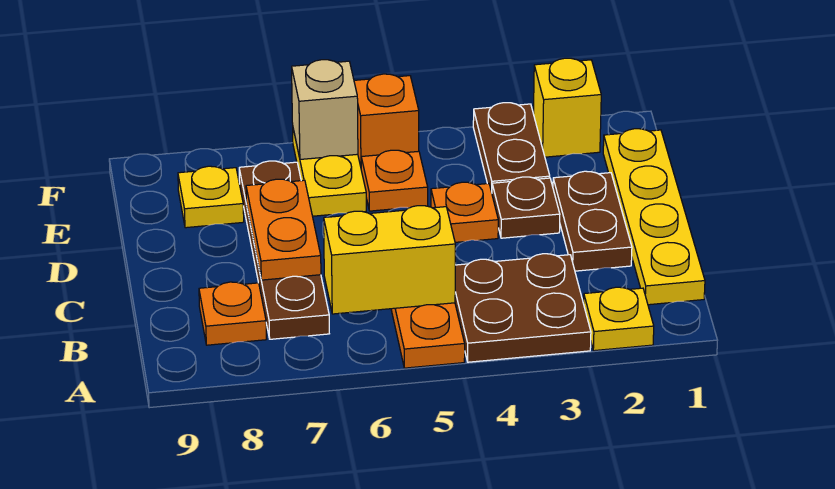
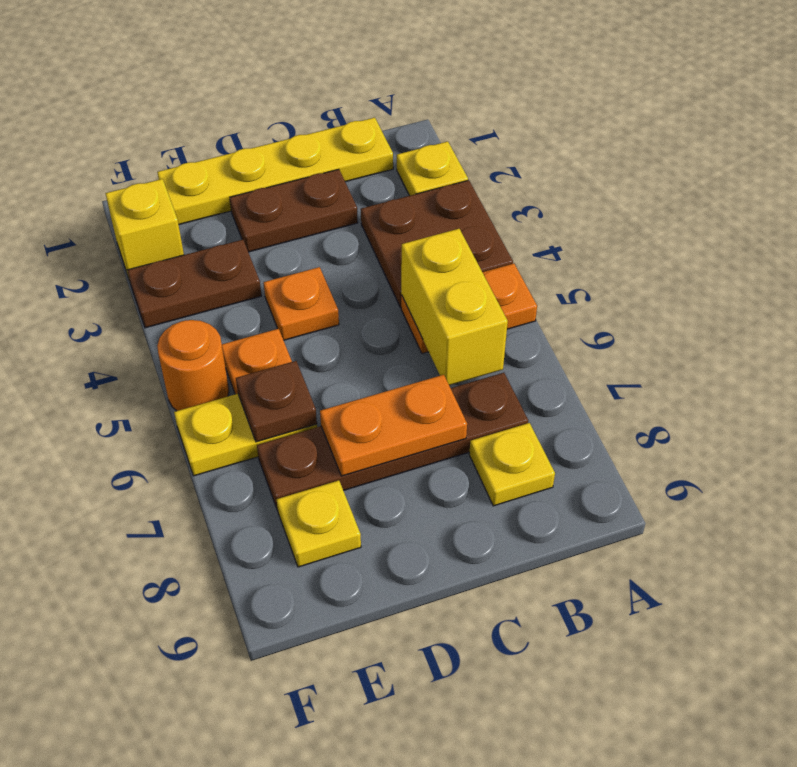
orange 1x1 plate [199,282,266,345] -> yellow 1x1 plate [469,423,555,506]
brown 1x1 plate [492,177,560,238] -> brown 1x1 plate moved to [236,361,317,442]
orange 1x1 brick [354,74,419,166] -> orange 1x1 round brick [157,320,229,411]
tan 1x1 brick [292,60,358,159] -> none

